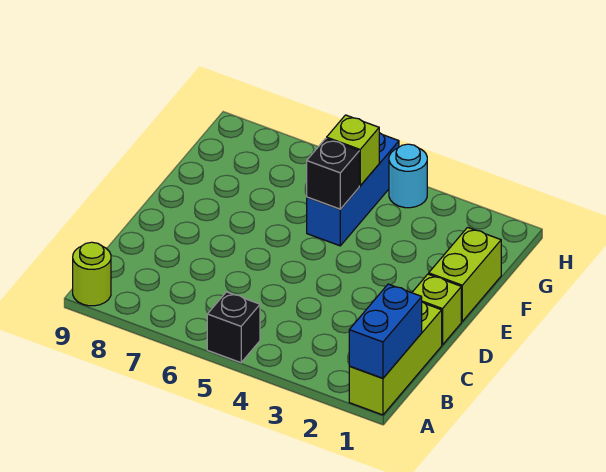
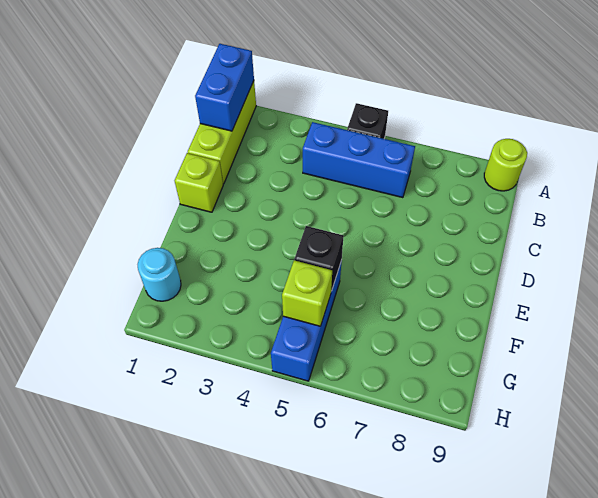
none -> blue 1x3 brick [303,122,415,198]
lime 1x2 brick [429,227,501,321] -> none
cyan 1x1 round brick [389,144,427,208] -> cyan 1x1 round brick moved to [138,248,181,301]

